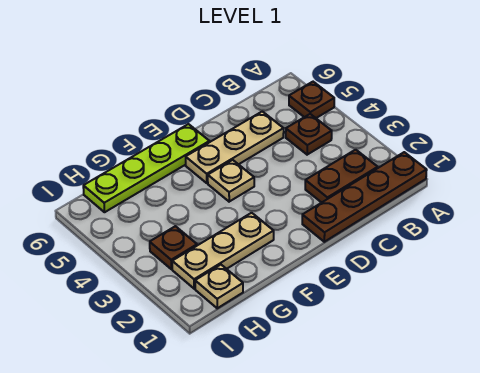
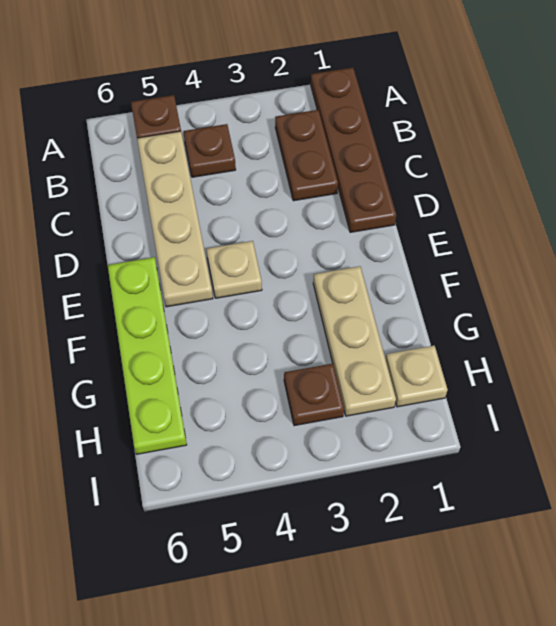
tan 1x3 plate [186,111,284,183] -> tan 1x4 plate [137,131,213,307]

